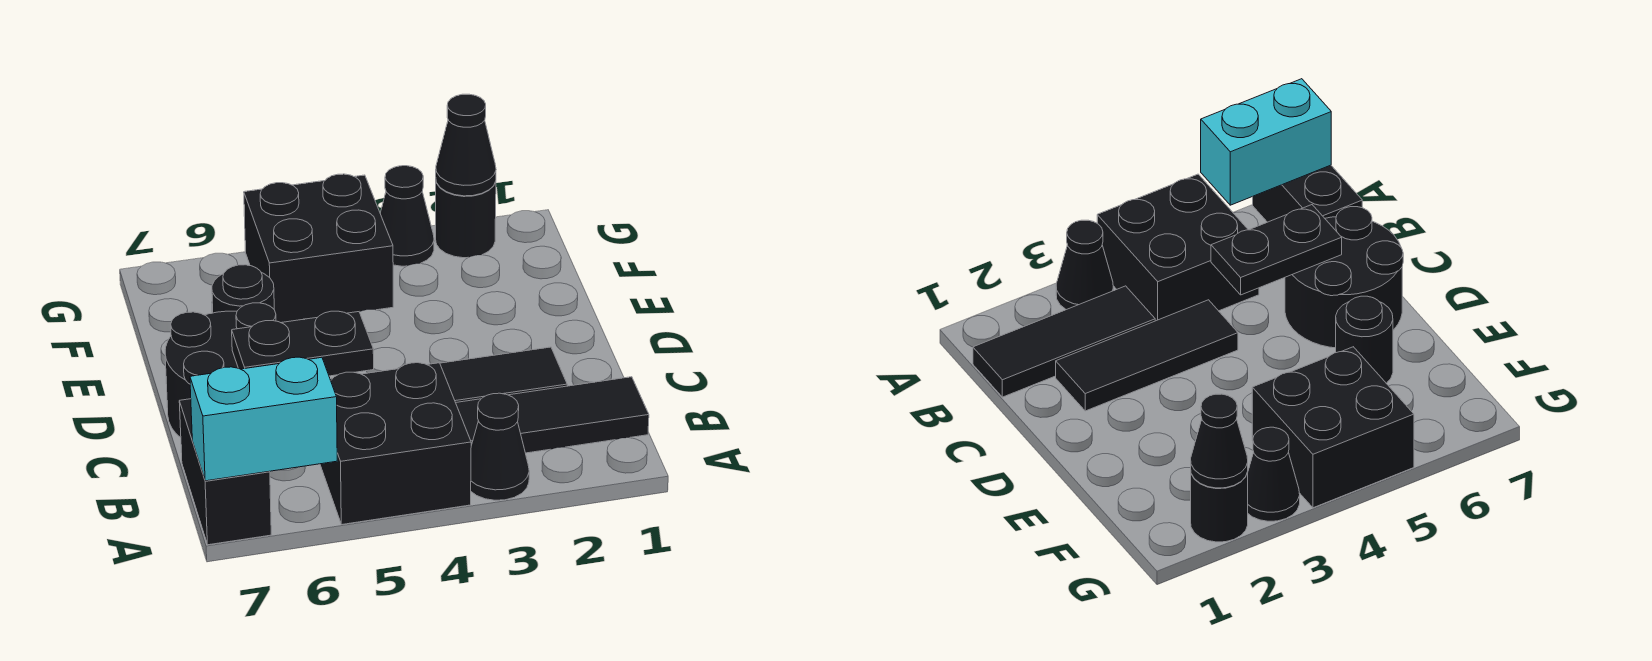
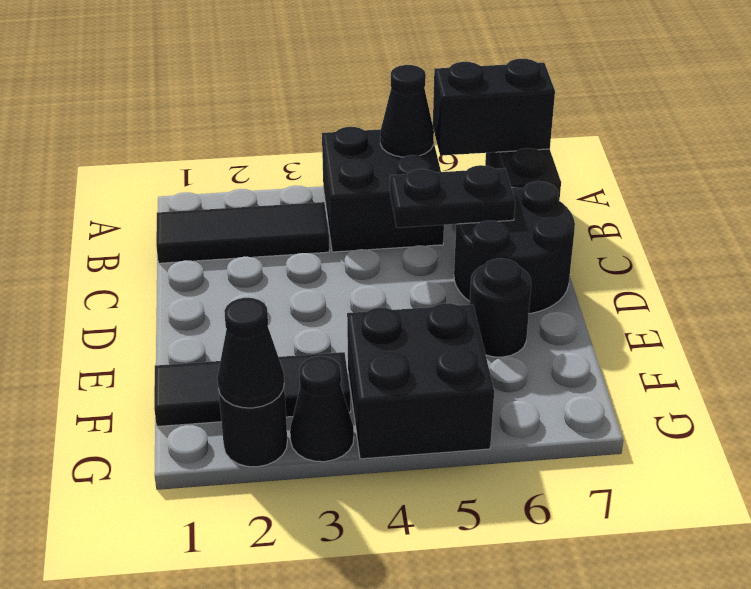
black 1x1 cone [471,393,529,500] -> black 1x1 cone moved to [380,65,434,157]
cyan 1x2 brick [190,357,337,481] -> black 1x2 brick [433,59,555,156]
black 1x3 tile [440,347,567,403] -> black 1x3 tile moved to [154,352,351,426]

